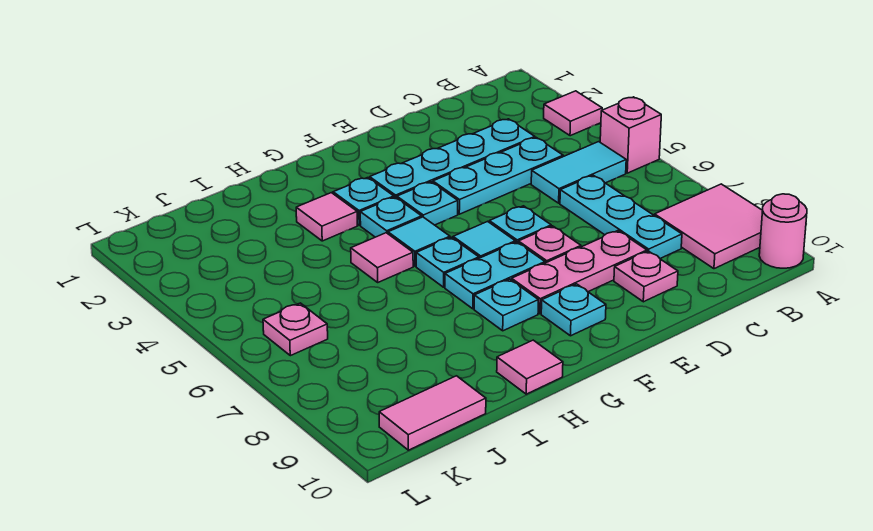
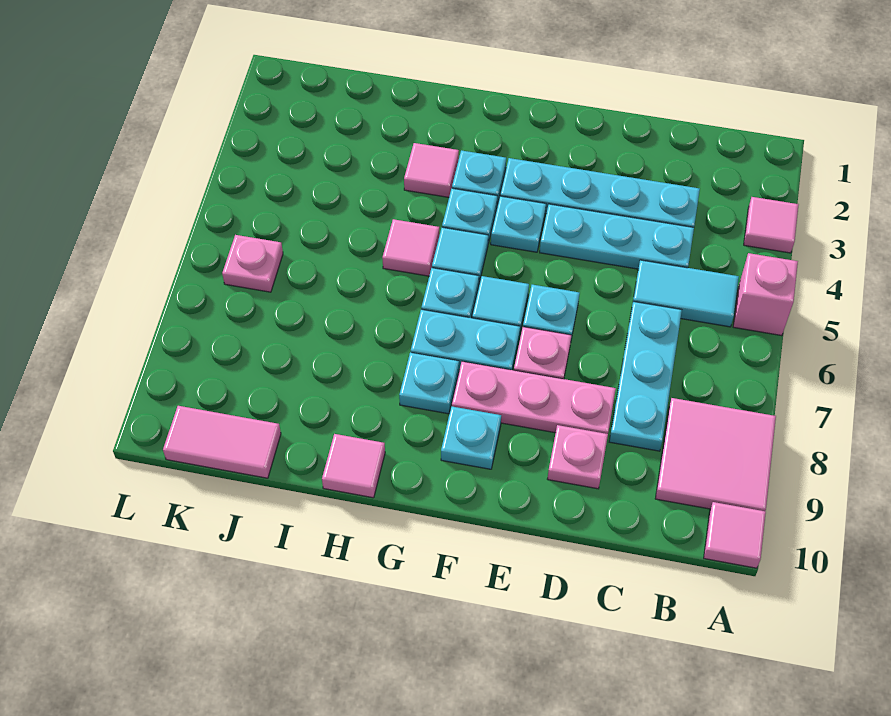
pink 1x1 round brick [759,194,807,268] -> pink 1x1 tile [704,502,766,568]

